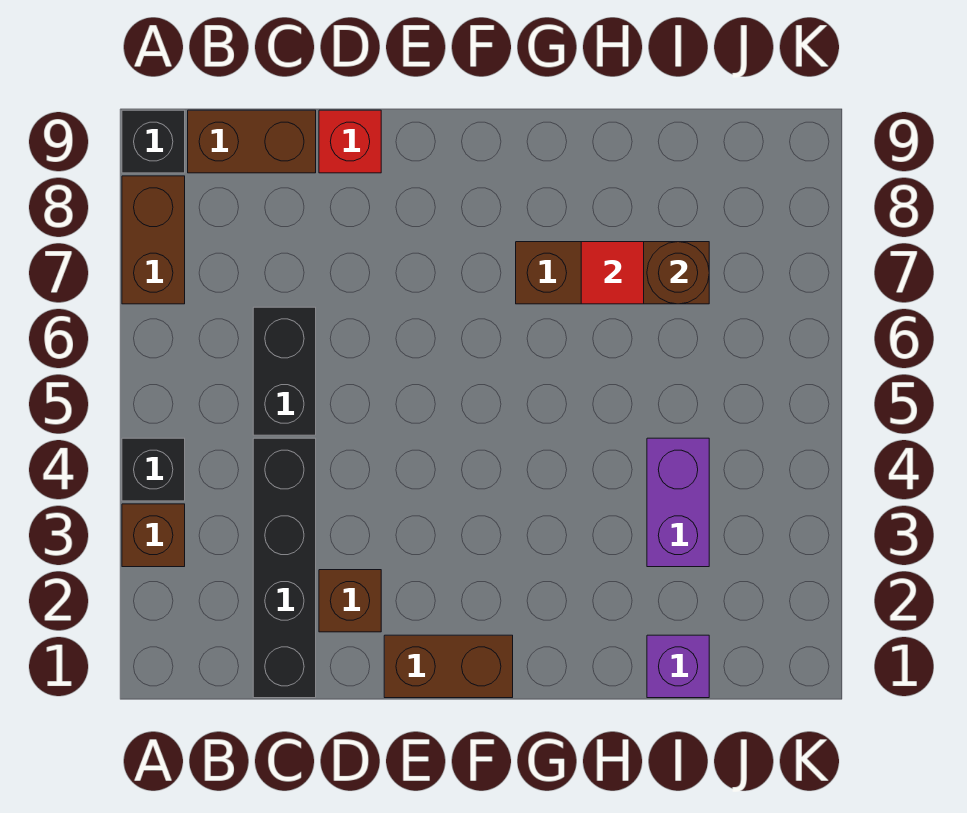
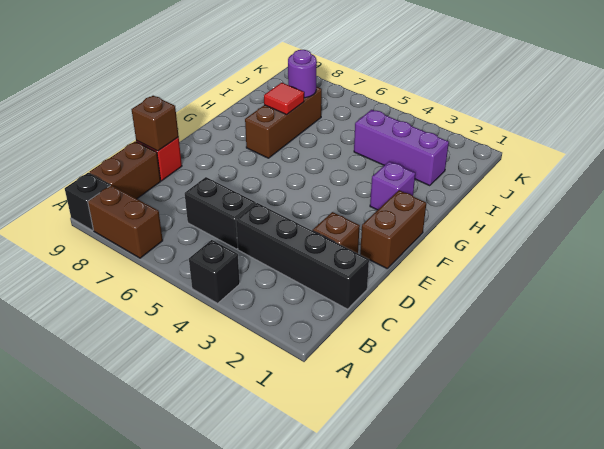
brown 1x1 brick [122,504,185,567] -> brown 1x1 brick moved to [131,96,179,151]
purple 1x1 brick [647,635,709,698] -> purple 1x1 brick moved to [370,161,415,210]
purple 1x2 brick [647,438,709,567] -> purple 1x3 brick [354,110,449,185]
brown 1x1 round brick [647,242,709,304] -> purple 1x1 round brick [288,50,317,98]

